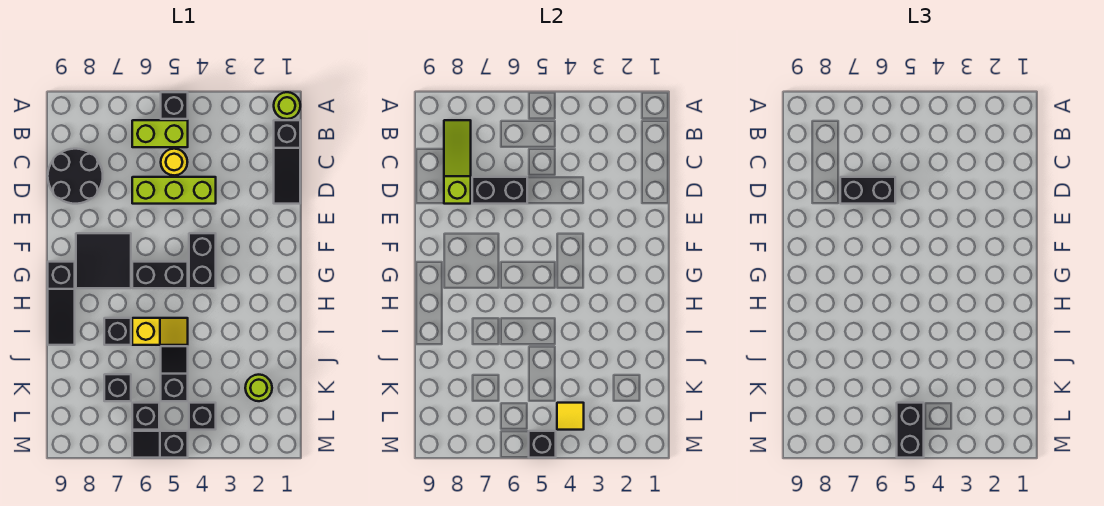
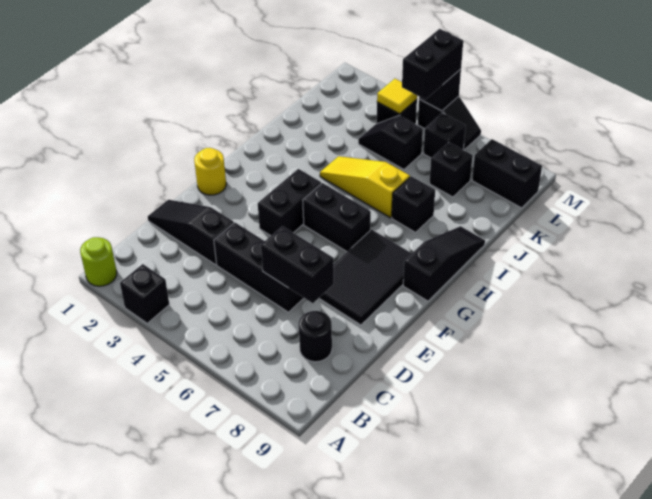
black 1x1 brick [161,92,188,119] -> black 1x1 brick moved to [120,264,169,323]
black 1x3 slope [274,120,300,204] -> black 1x3 slope turned to [148,200,234,265]
lime 1x2 brick [132,120,188,147] -> none
lime 1x3 slope [444,120,471,204] -> none
yellow 1x1 round brick [161,149,187,175] -> yellow 1x1 round brick moved to [194,148,226,195]
black 2x2 round brick [48,149,103,204] -> black 1x1 round brick [299,311,332,362]
lime 1x3 brick [132,177,216,204] -> black 1x3 brick [214,223,304,312]
black 1x2 brick [840,177,895,204] -> black 1x2 brick moved to [472,139,542,208]
black 2x2 tile [76,233,131,288] -> black 2x3 tile [319,229,412,325]
yellow 1x2 slope [132,318,188,345] -> yellow 1x3 slope [320,156,410,218]
black 1x2 slope [161,346,188,401] -> black 1x2 slope turned to [358,115,423,169]
lime 1x1 round brick [245,375,272,401] -> none

